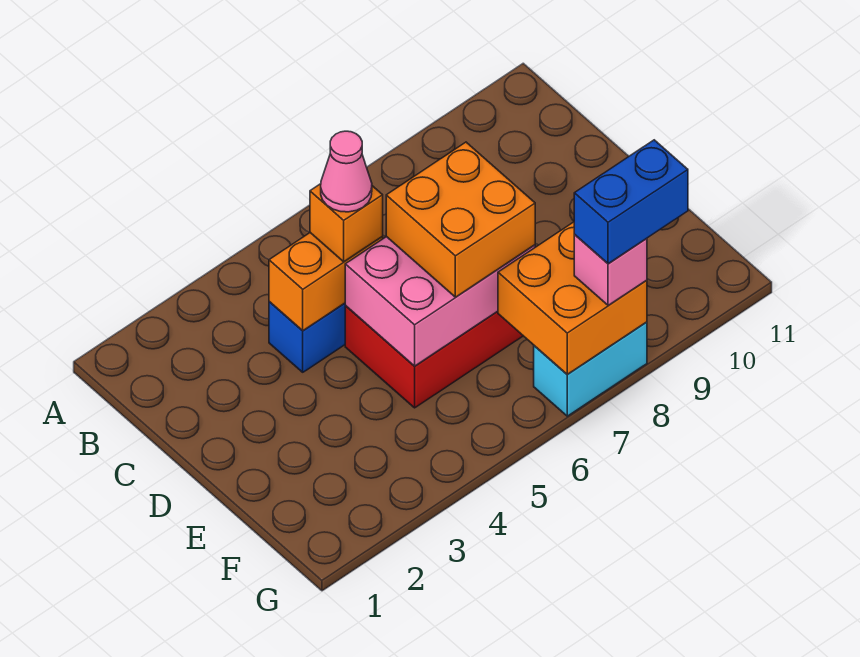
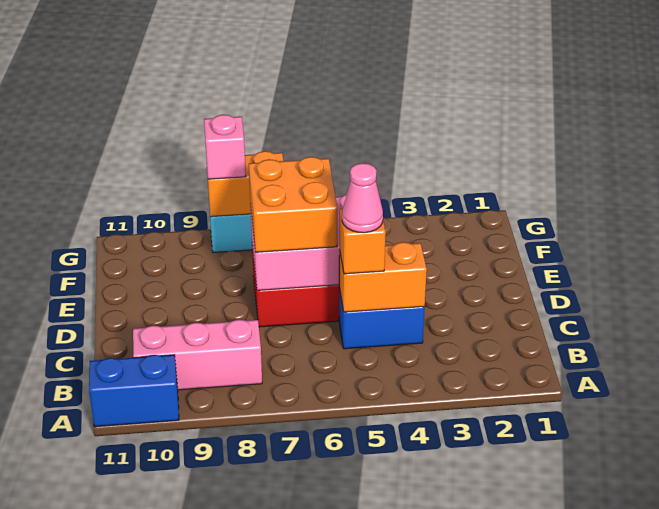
none -> pink 1x3 brick [133,320,262,390]
orange 2x2 brick [498,222,647,374] -> orange 1x2 brick [207,151,283,217]
blue 1x2 brick [574,140,688,264] -> blue 1x2 brick moved to [89,355,179,427]

